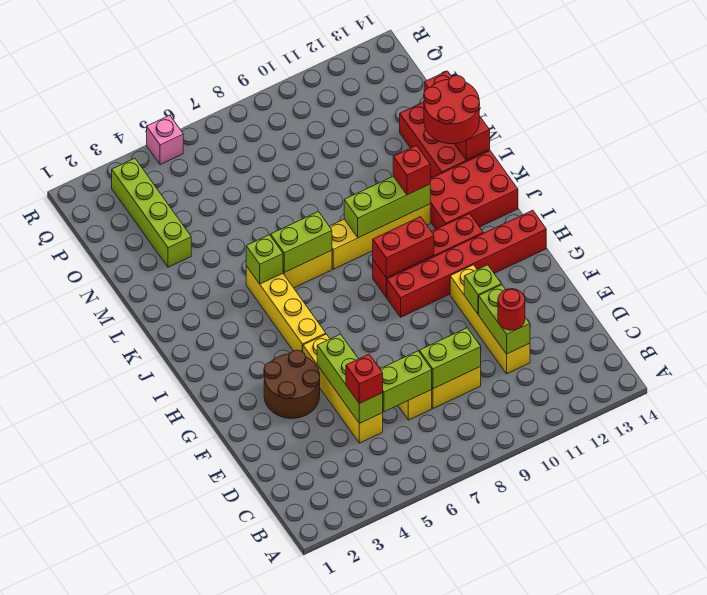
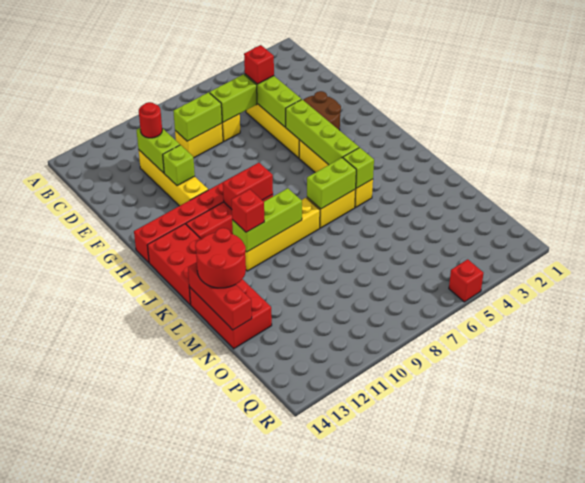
red 2x3 brick [430,151,518,229] -> red 2x3 brick turned to [147,224,201,305]
lime 1x4 brick [112,158,191,267] -> lime 1x4 brick moved to [286,100,359,165]
pink 1x1 brick [147,115,183,165] -> red 1x1 brick [449,259,483,302]

